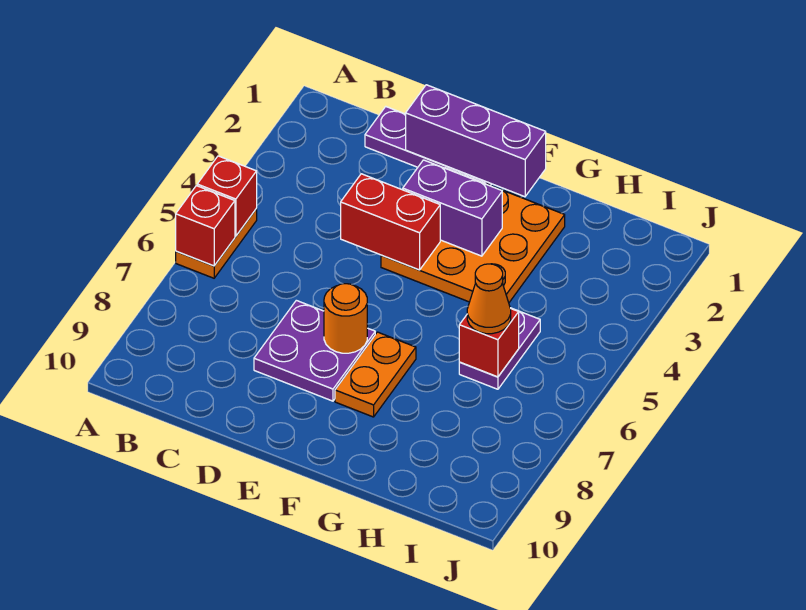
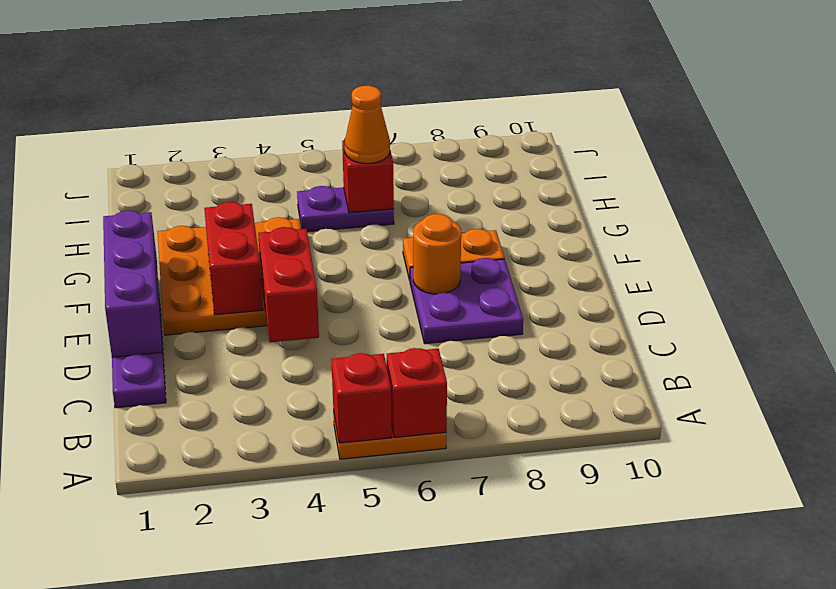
purple 1x2 brick [403,160,502,256] -> red 1x2 brick [204,202,263,315]

